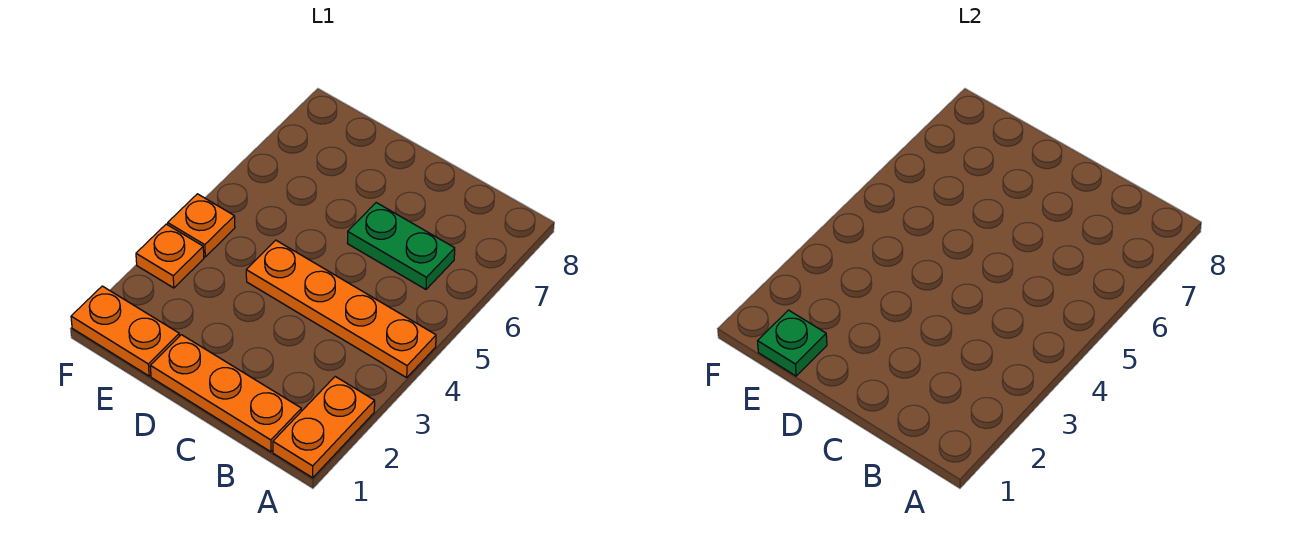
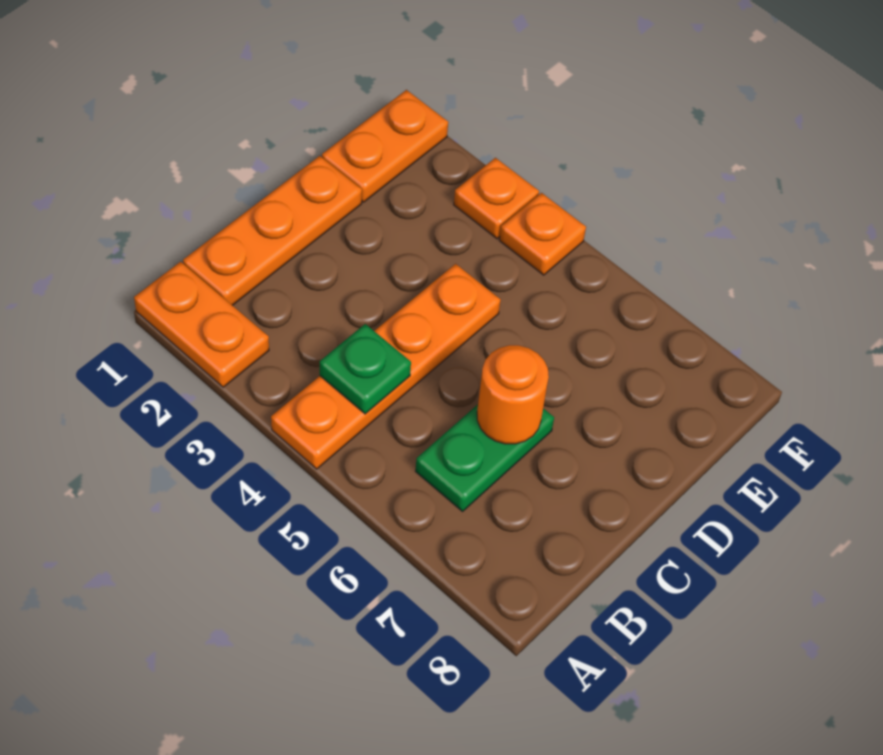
none -> orange 1x1 round brick [477,345,549,444]
green 1x1 plate [758,310,827,376] -> green 1x1 plate moved to [320,324,411,414]

